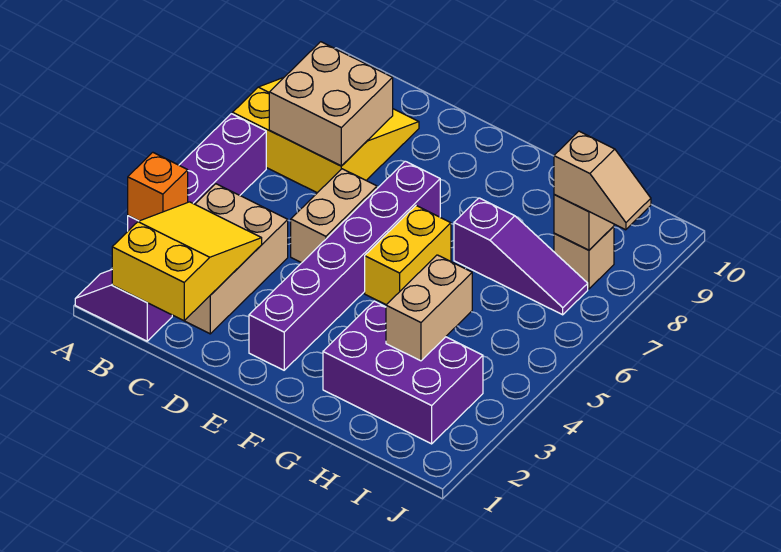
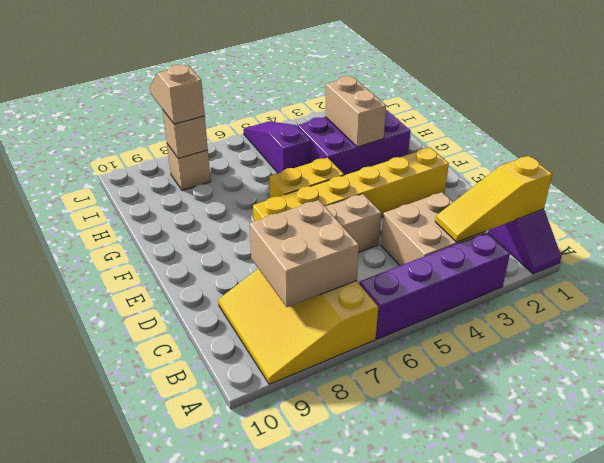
orange 1x1 brick [128,152,188,221] -> none
yellow 2x3 slope [112,202,262,321] -> yellow 1x3 slope [435,156,552,242]
tan 2x3 brick [185,184,288,334] -> tan 2x2 brick [381,192,485,266]
purple 1x6 brick [249,161,440,370] -> yellow 1x6 brick [253,148,449,221]
purple 2x3 brick [323,301,483,444] -> purple 2x3 brick turned to [298,110,411,175]
purple 1x3 slope [454,198,588,315] -> purple 1x3 slope moved to [243,121,311,173]
tan 1x2 brick [386,255,472,361] -> tan 1x2 brick turned to [325,76,386,147]

